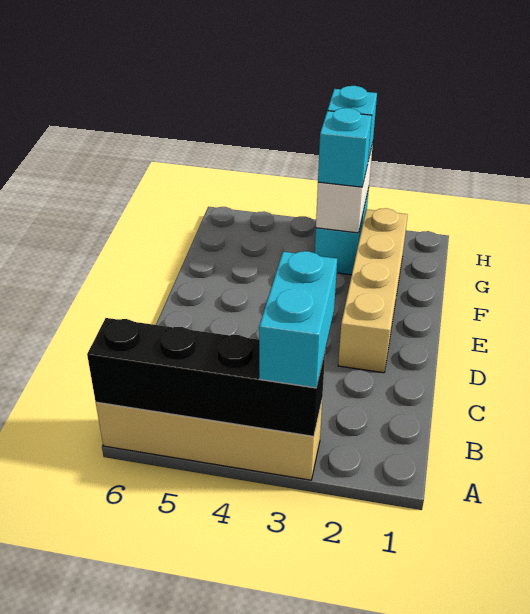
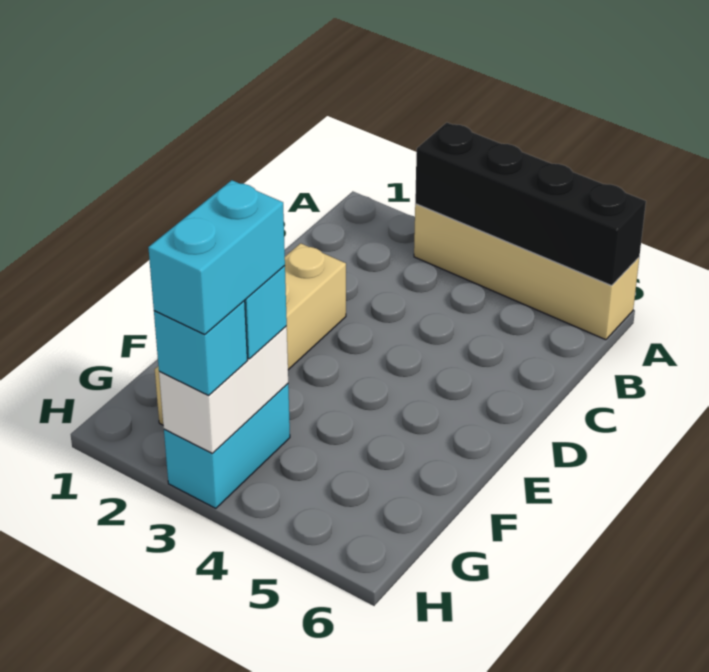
cyan 1x2 brick [259,251,337,388] -> cyan 1x2 brick moved to [148,180,285,334]

